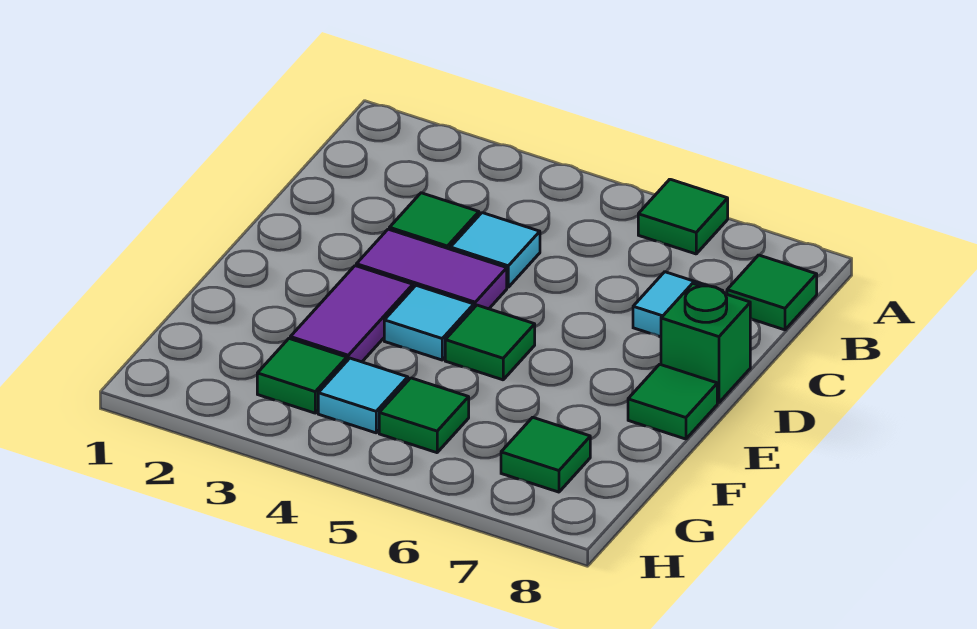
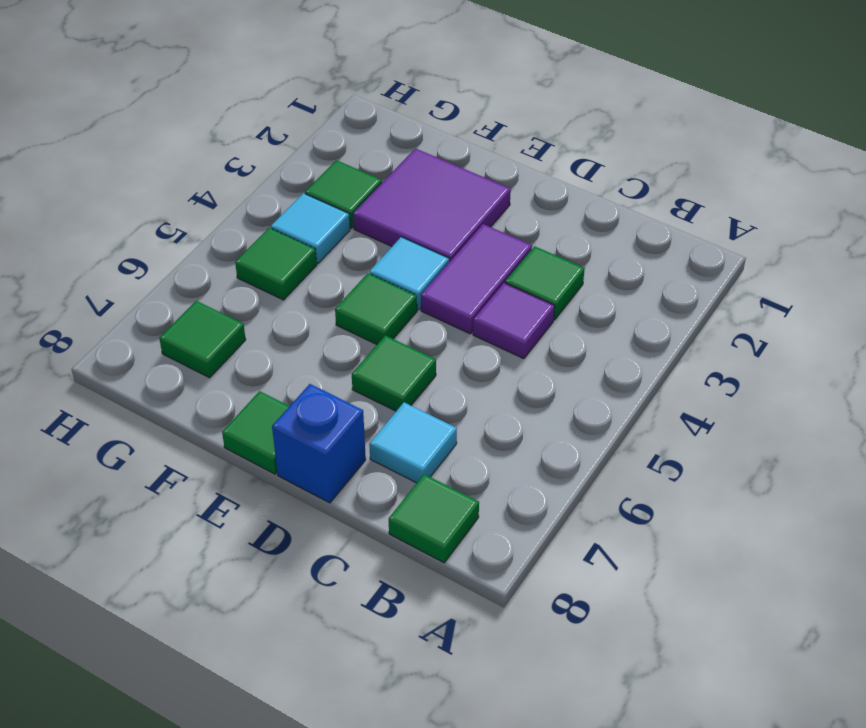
green 1x1 tile [638,179,728,254] -> green 1x1 tile moved to [352,335,436,411]
cyan 1x1 tile [450,213,540,287] -> purple 1x1 tile [473,283,555,359]
green 1x1 brick [661,283,750,403] -> blue 1x1 brick [272,384,366,503]
purple 1x2 tile [290,266,413,362] -> purple 2x2 tile [353,148,511,262]

